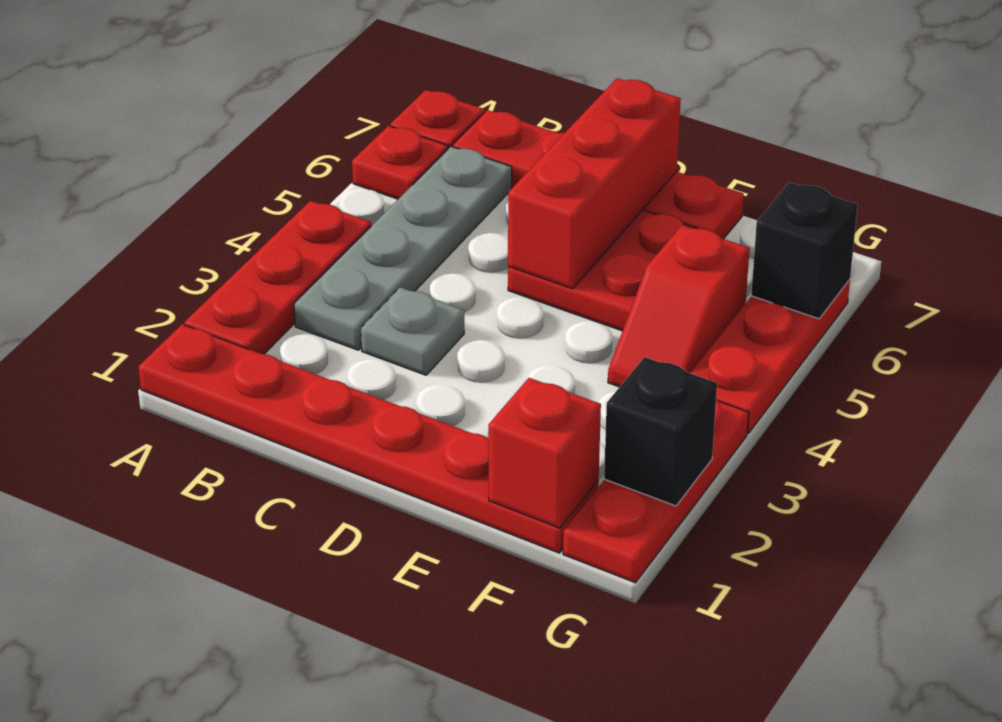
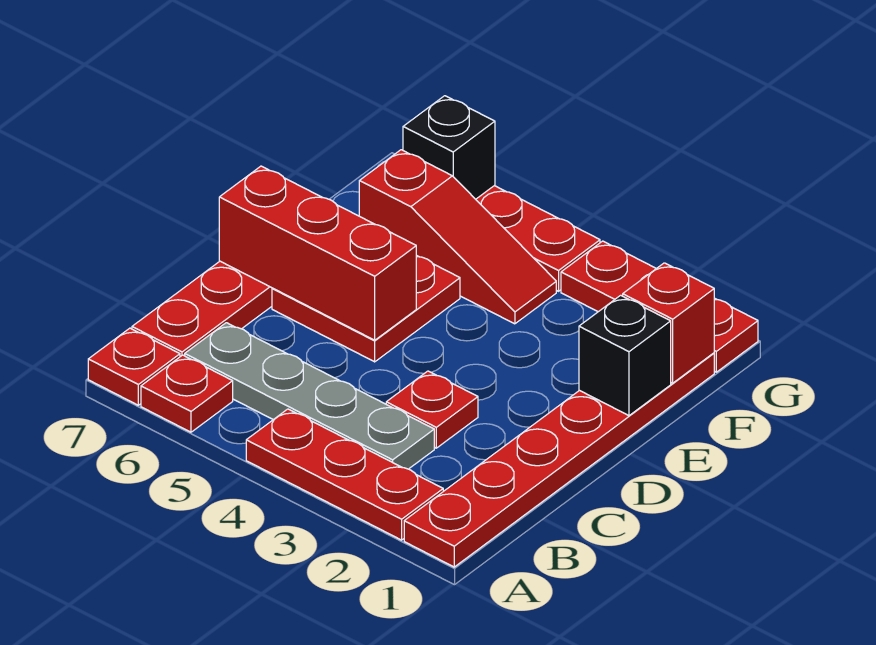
grey 1x1 plate [361,287,464,375] -> red 1x1 plate [386,371,478,448]
red 1x2 slope [608,225,750,387] -> red 1x3 slope [359,150,556,324]
black 1x1 brick [604,357,717,506] -> black 1x1 brick moved to [579,295,671,416]

